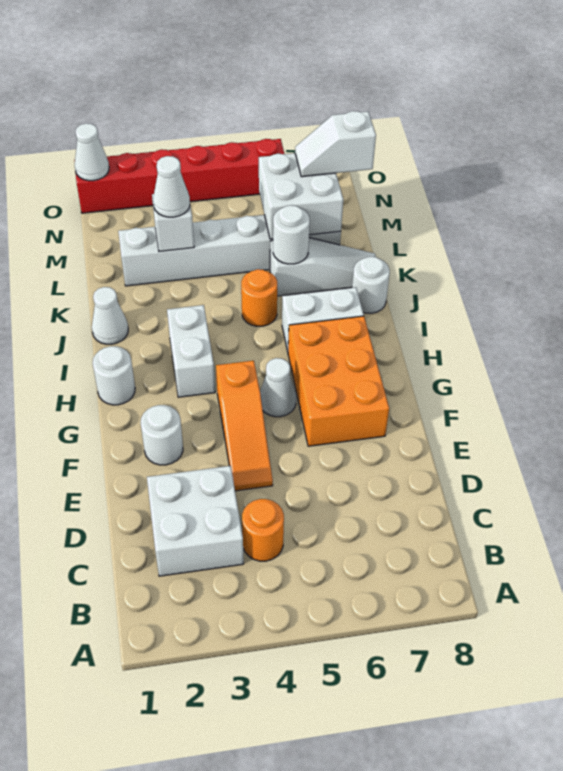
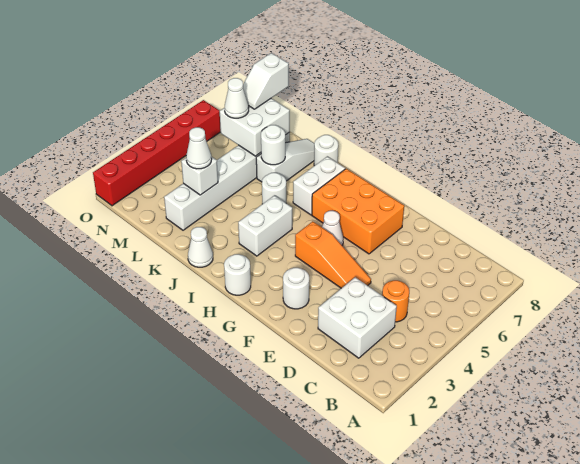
white 1x2 brick [167,305,215,397] -> white 1x2 brick turned to [238,195,292,256]
orange 1x1 round brick [241,269,277,326] -> white 1x1 round brick [262,173,286,204]
white 1x1 cone [75,123,109,181] -> white 1x1 cone moved to [225,78,249,118]

